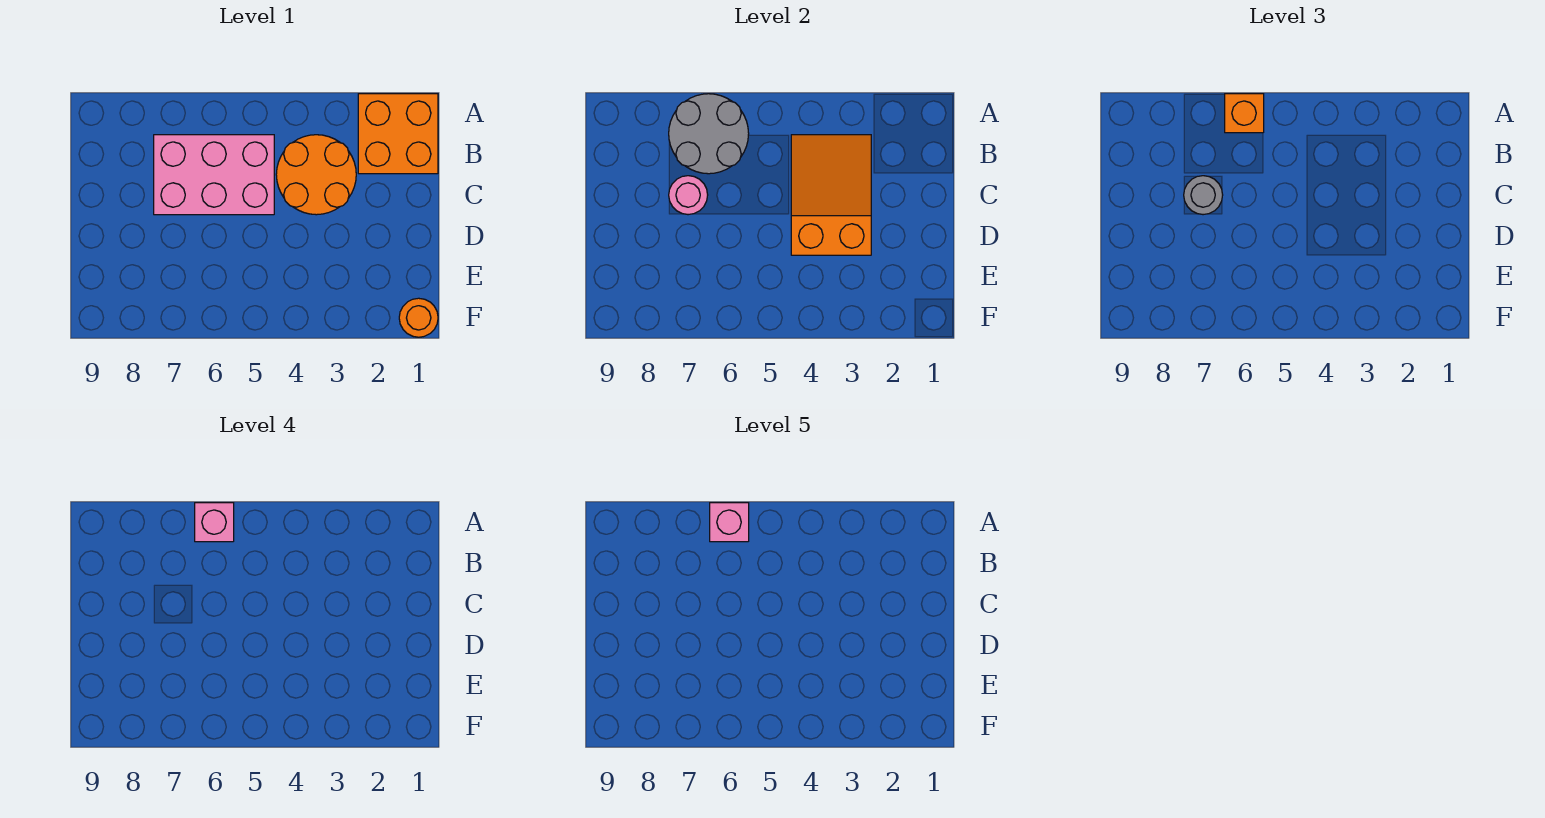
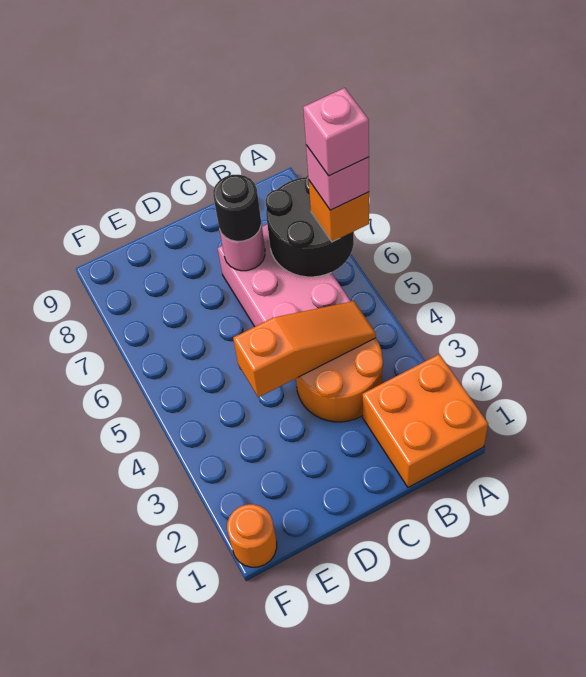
grey 2x2 round brick [669,94,749,174] -> black 2x2 round brick [265,175,354,277]
orange 2x3 slope [791,135,871,255] -> orange 1x3 slope [233,301,376,397]
grey 1x1 round brick [1184,176,1223,215] -> black 1x1 round brick [213,175,261,241]

